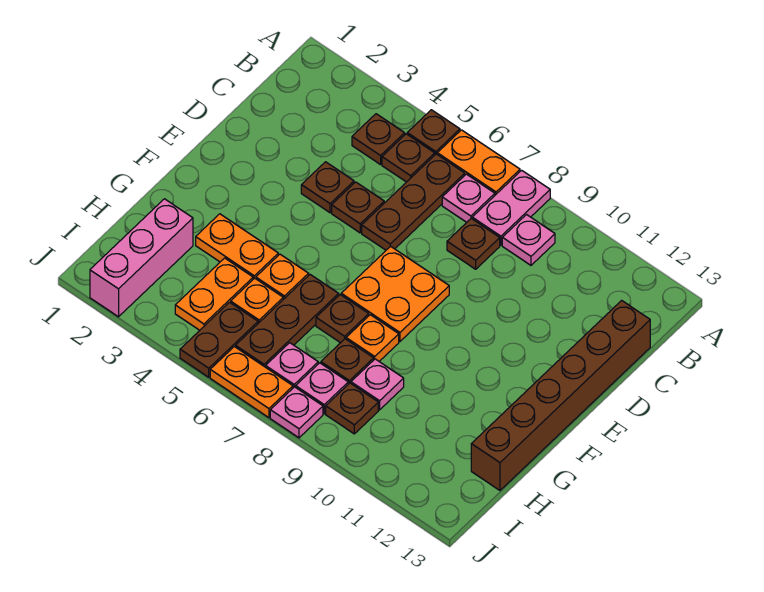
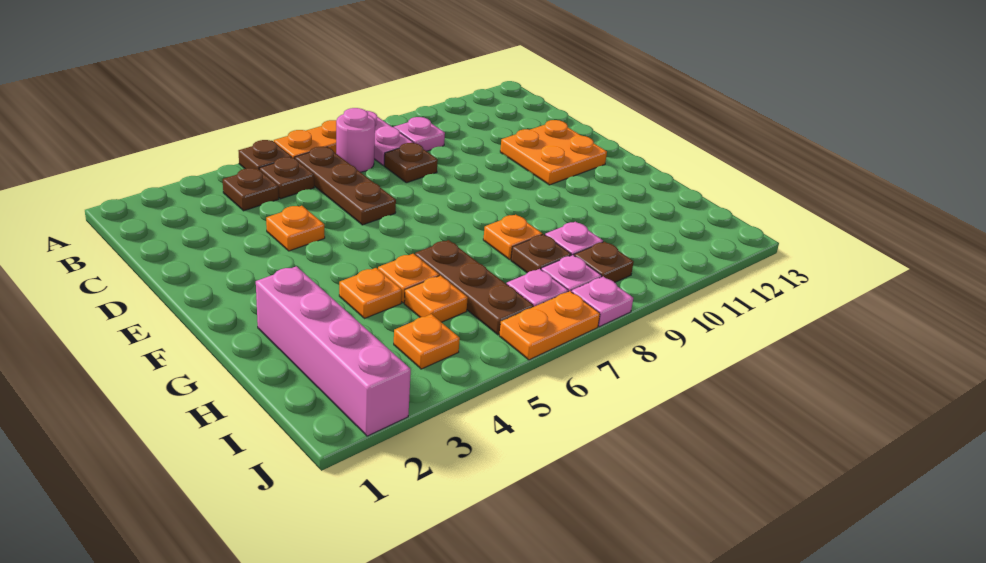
pink 1x1 plate [442,174,495,222] -> pink 1x1 round brick [336,108,375,172]
brown 1x6 brick [471,300,650,490] -> none
brown 1x1 plate [301,162,354,213] -> orange 1x1 plate [266,206,325,251]
brown 1x1 plate [332,182,384,233] -> none
orange 2x2 plate [341,246,449,341] -> orange 2x2 plate moved to [500,120,607,185]
orange 1x2 plate [196,214,278,279] -> orange 1x1 plate [339,268,402,319]
brown 1x1 plate [316,295,369,343] -> none
pink 1x3 brick [90,199,193,317] -> pink 1x4 brick [256,266,411,436]
orange 1x2 plate [175,258,253,330] -> orange 1x1 plate [394,314,460,369]
brown 1x2 plate [180,302,258,377] -> none

